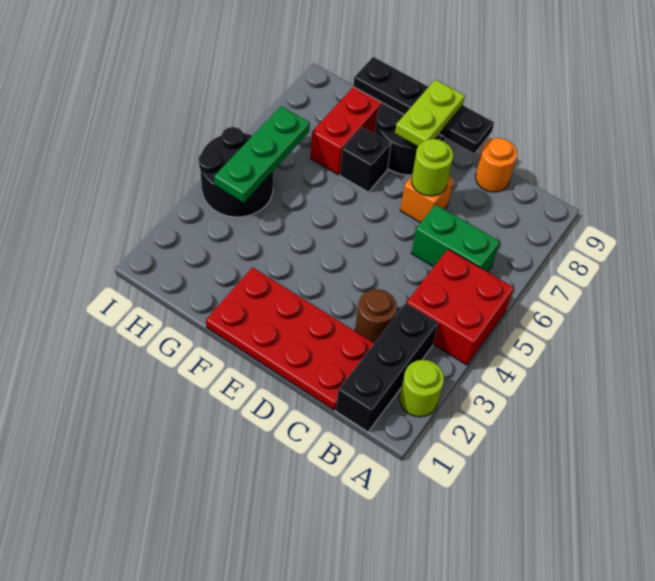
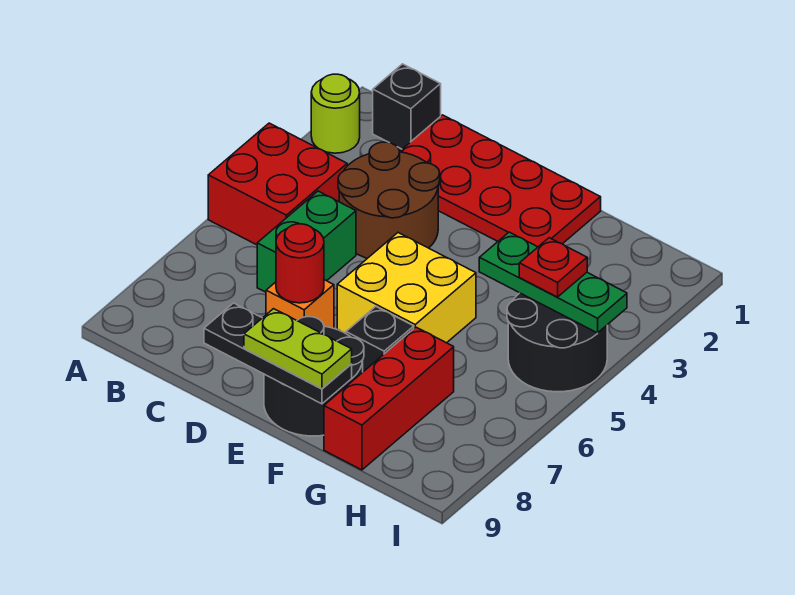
black 1x3 brick [336,303,438,432] -> black 1x1 brick [373,64,441,149]
green 1x2 brick [411,204,500,272] -> green 1x2 brick turned to [257,191,356,292]
brown 1x1 round brick [355,289,397,343] -> brown 2x2 round brick [338,142,440,258]
orange 1x1 round brick [476,138,517,192] -> none
lime 1x1 round brick [412,139,453,196] -> red 1x1 round brick [276,224,324,303]
black 1x4 plate [353,57,494,153] -> black 1x3 plate [204,303,352,404]
none -> yellow 2x2 brick [337,233,476,343]
lime 1x2 plate [395,80,465,146] -> lime 1x2 plate turned to [244,309,352,389]
green 1x3 plate [214,106,310,202] -> green 1x3 plate turned to [479,232,627,333]
none -> red 1x1 plate [519,238,587,297]

